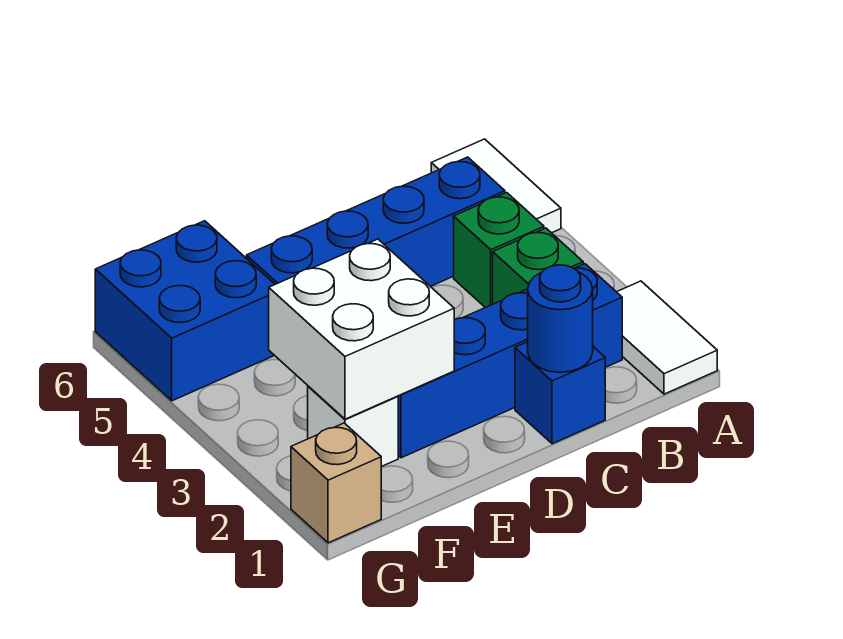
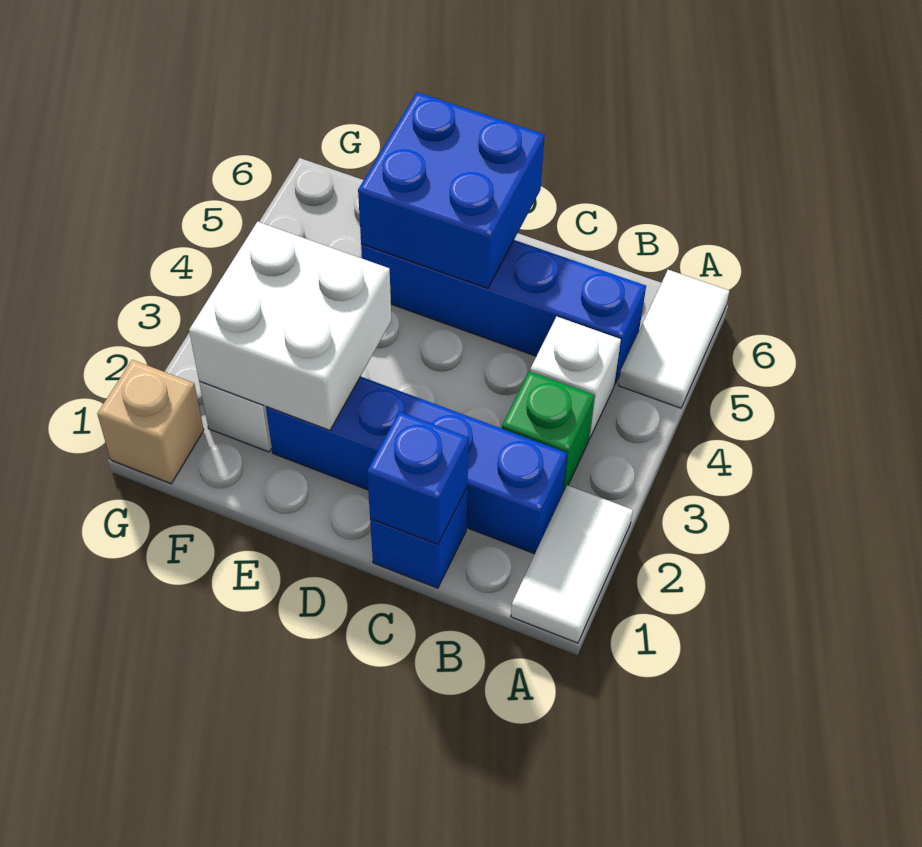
green 1x1 brick [454,193,544,308] -> white 1x1 brick [530,317,621,439]
blue 1x1 round brick [528,265,593,372] -> blue 1x1 brick [367,412,469,545]
blue 2x2 brick [95,221,275,401] -> blue 2x2 brick moved to [358,92,545,288]

